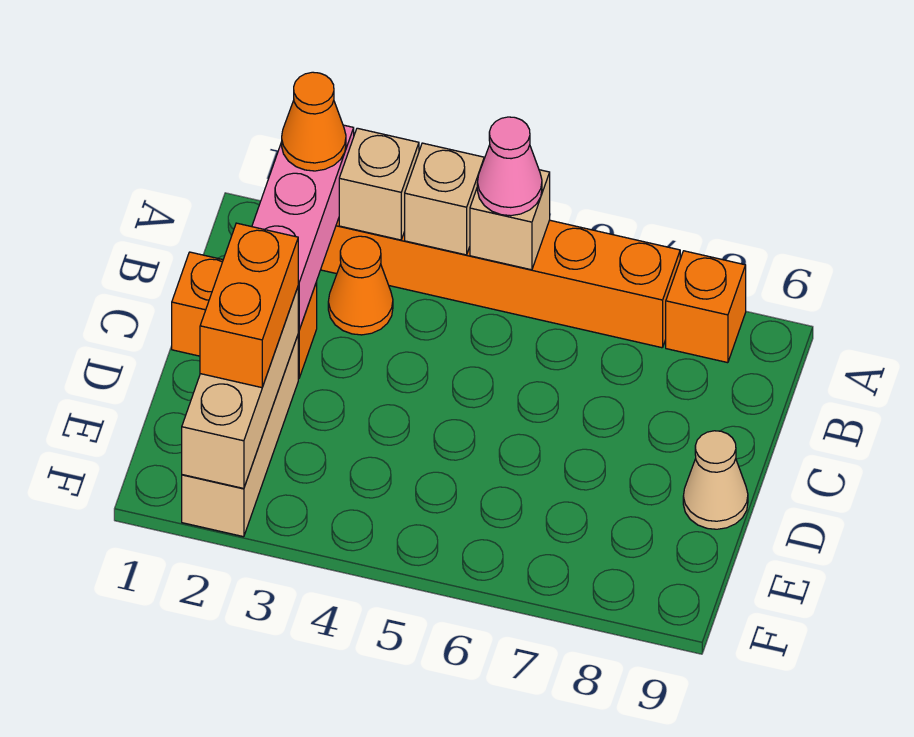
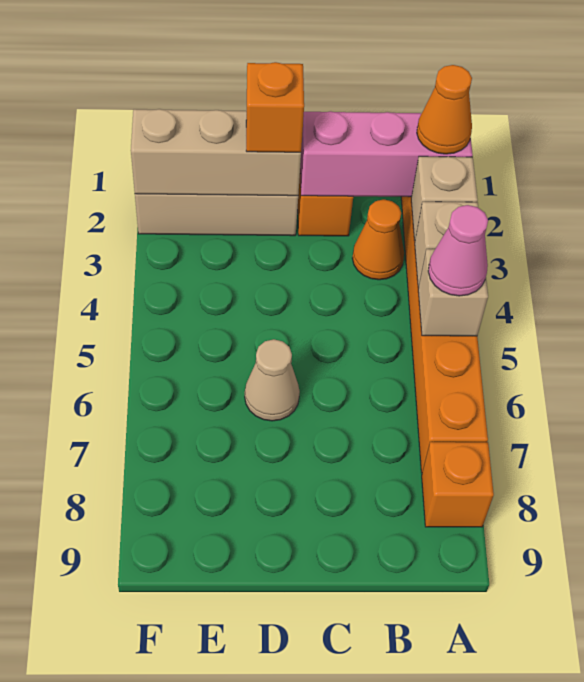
orange 1x2 brick [200,223,298,388] -> orange 1x1 brick [246,62,304,152]
tan 1x1 cone [683,431,748,529] -> tan 1x1 cone moved to [245,339,300,421]

